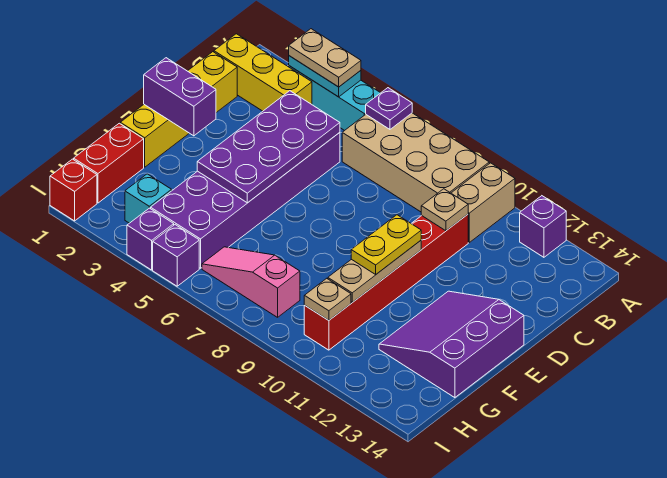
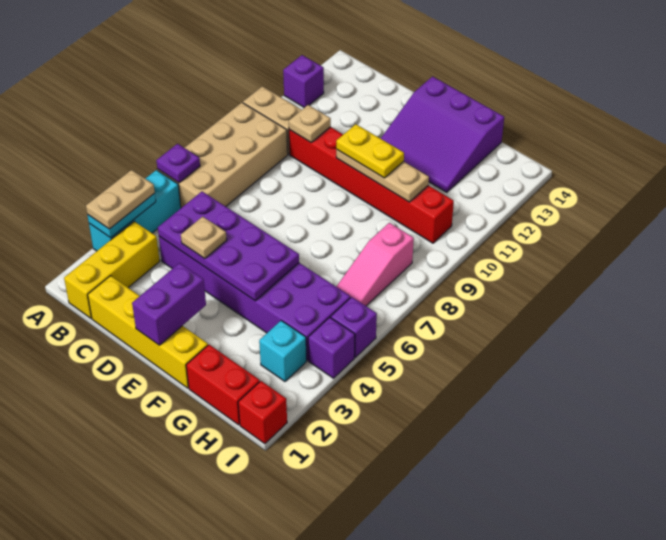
tan 1x1 plate [304,278,351,320] -> tan 1x1 plate moved to [181,217,227,259]

